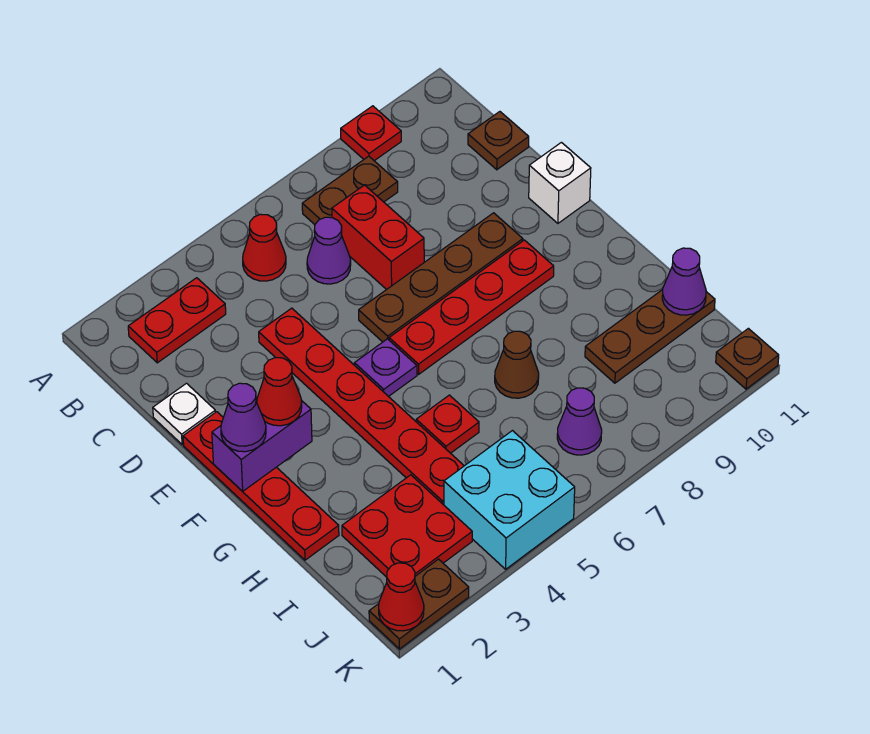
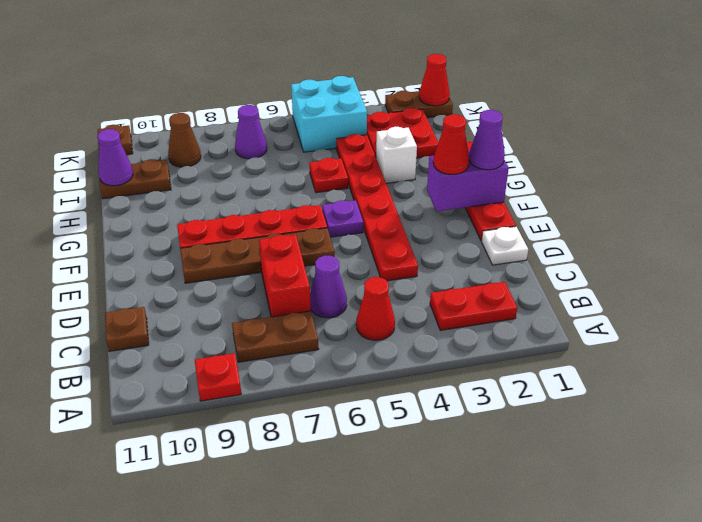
white 1x1 brick [529,142,591,223] -> white 1x1 brick moved to [376,127,417,183]
brown 1x1 cone [495,331,539,398] -> brown 1x1 cone moved to [168,113,201,167]
brown 1x3 plate [585,290,715,383] -> brown 1x2 plate [100,159,171,199]

